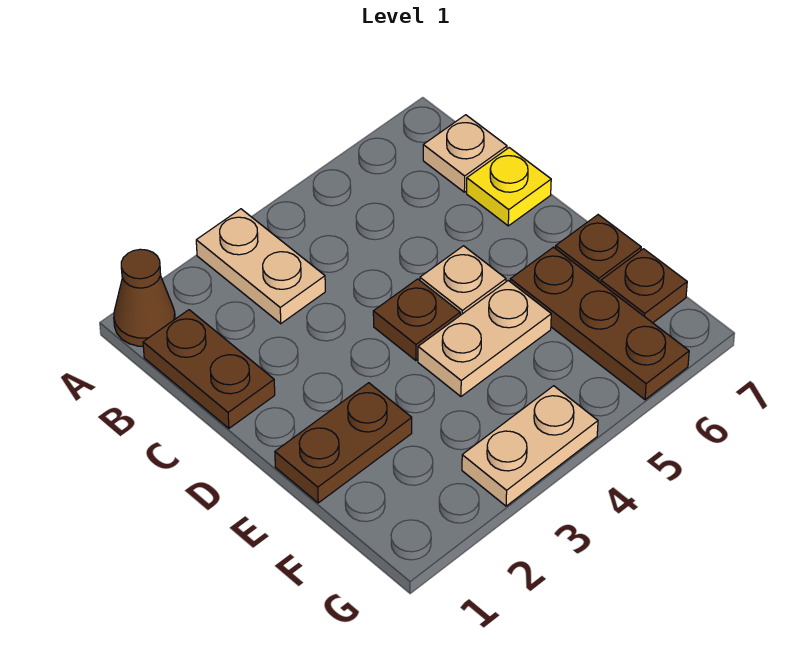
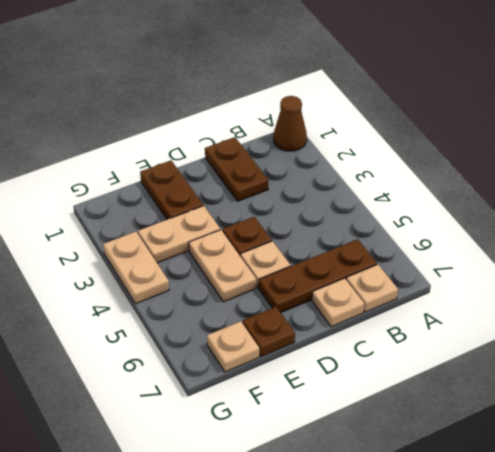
tan 1x2 plate [196,209,325,324] -> tan 1x2 plate moved to [138,206,220,263]
brown 1x2 plate [143,310,275,428] -> brown 1x2 plate turned to [205,137,268,201]
yellow 1x1 plate [467,148,551,226] -> tan 1x1 plate [312,278,364,327]
brown 1x3 plate [510,247,689,400] -> brown 1x3 plate moved to [259,239,377,312]
brown 1x1 plate [601,249,687,323] -> tan 1x1 plate [207,321,259,372]

